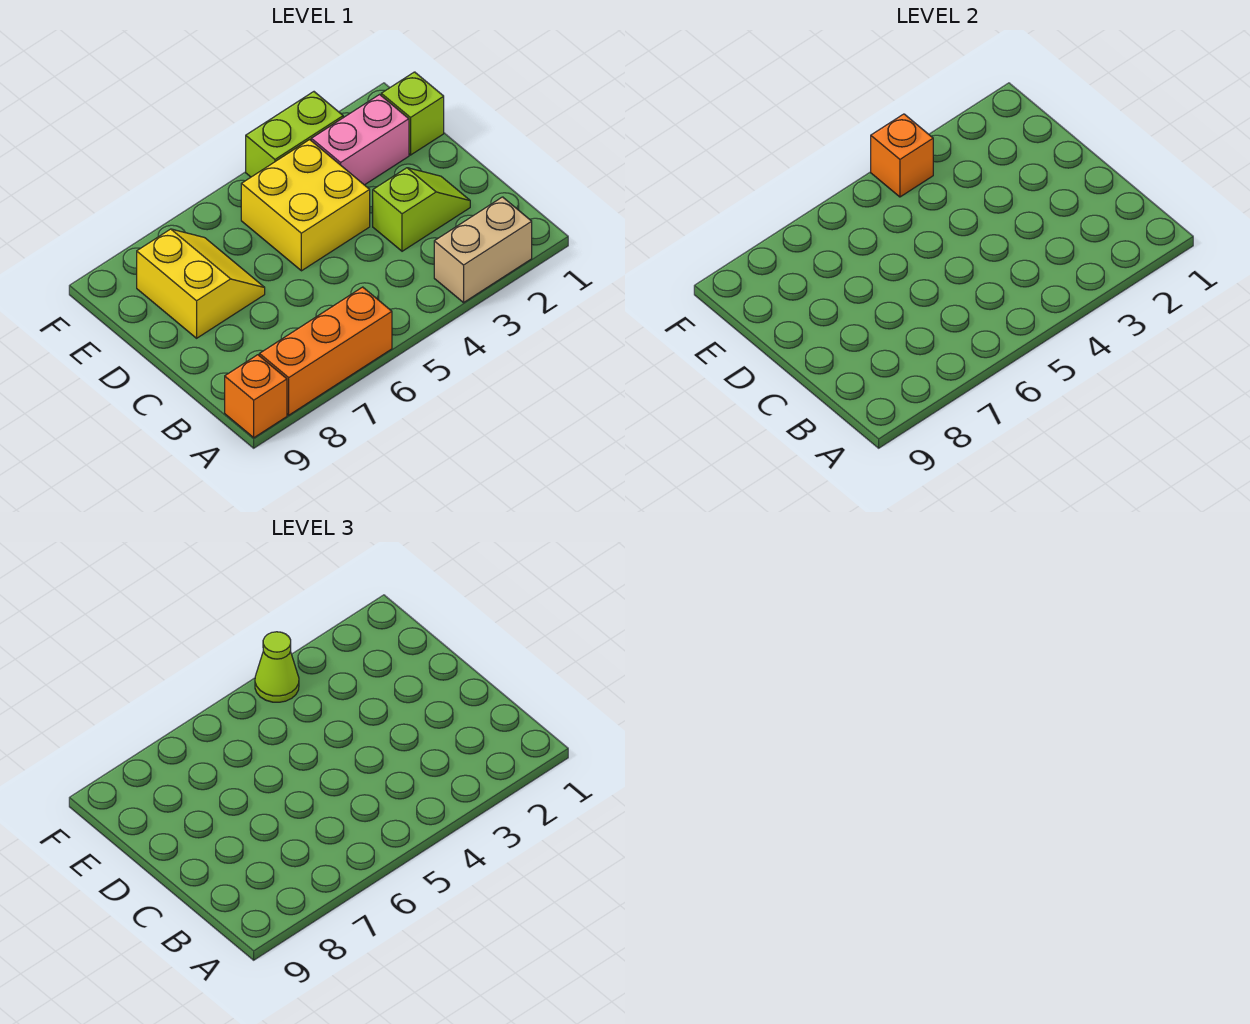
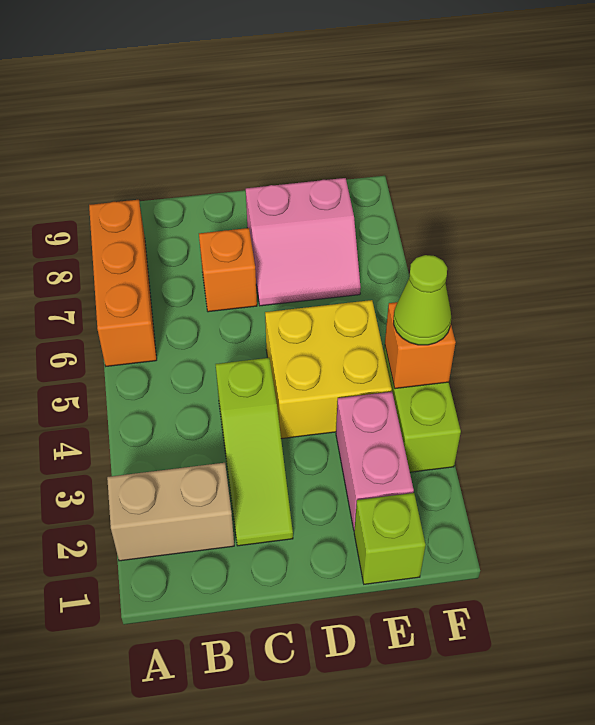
tan 1x2 brick [434,197,532,303] -> tan 1x2 brick turned to [107,463,234,561]
orange 1x1 brick [225,355,287,438] -> orange 1x1 brick moved to [199,228,257,312]
lime 1x2 slope [373,168,470,251] -> lime 1x3 slope [216,358,293,546]
yellow 2x2 slope [137,229,265,338] -> pink 2x2 slope [246,178,361,306]

